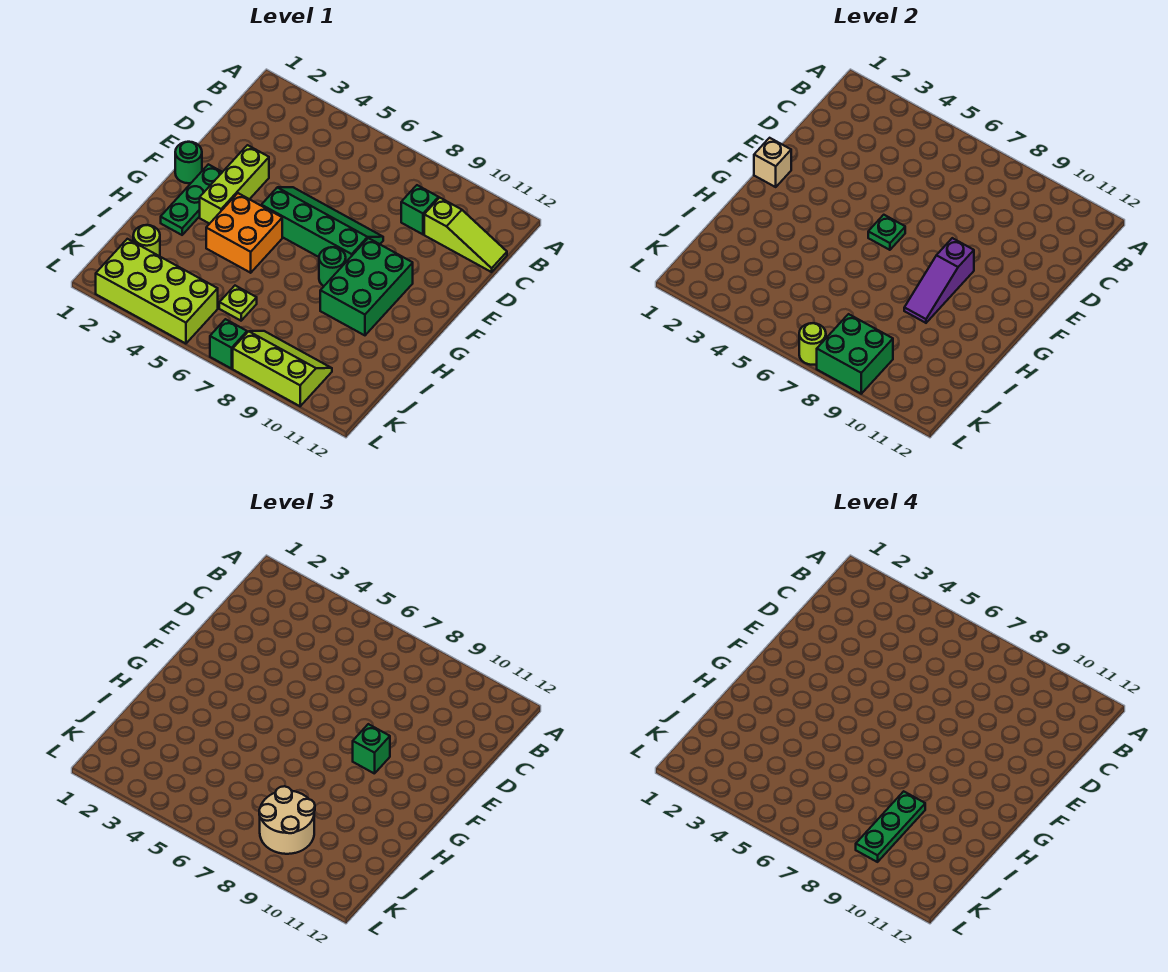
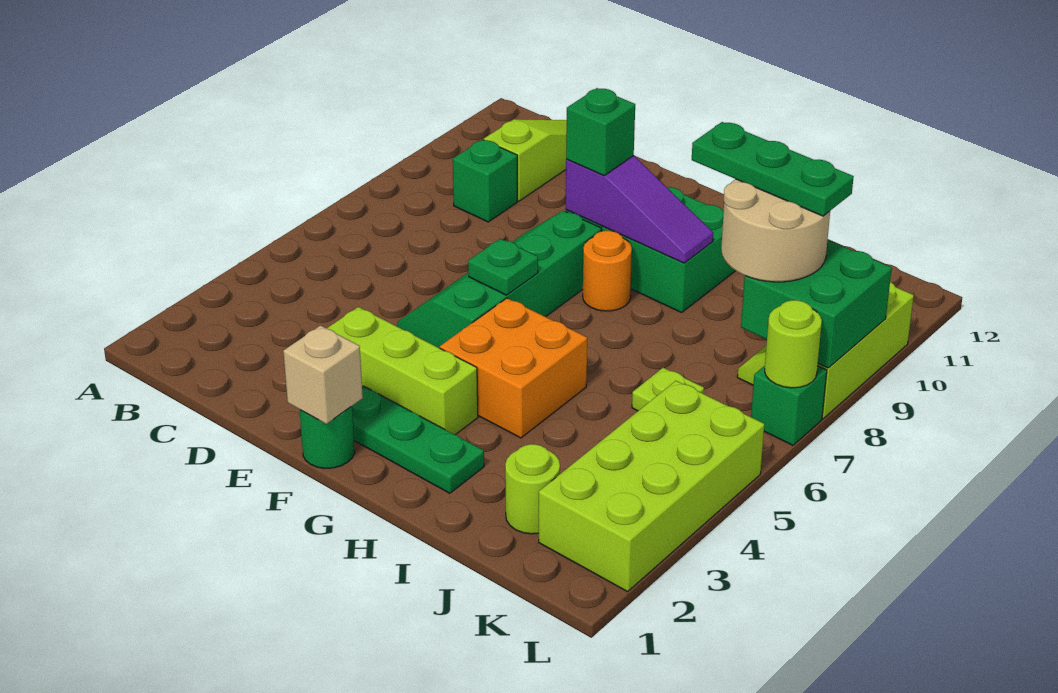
green 1x1 round brick [319,247,346,286] -> orange 1x1 round brick [583,231,632,311]

